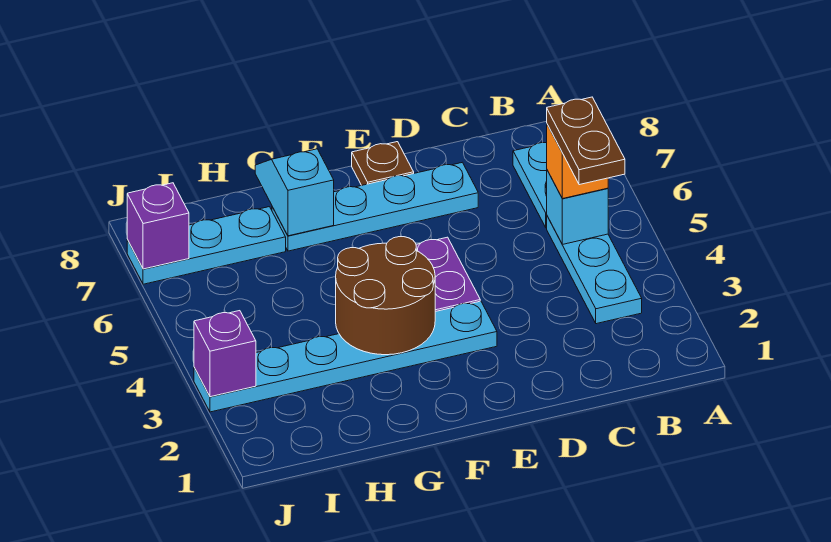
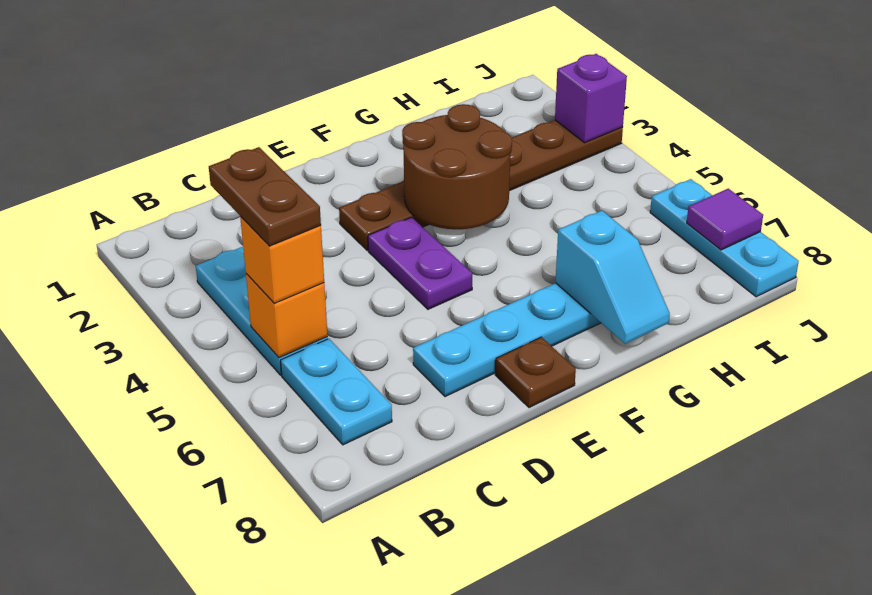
cyan 1x1 brick [547,170,608,244] -> orange 1x1 brick [246,274,328,358]
cyan 1x6 plate [194,301,497,412] -> brown 1x6 plate [339,120,623,250]
cyan 1x3 plate [127,207,286,284] -> cyan 1x3 plate turned to [650,179,799,297]
purple 1x1 brick [127,183,189,269] -> purple 1x1 tile [687,189,763,250]

